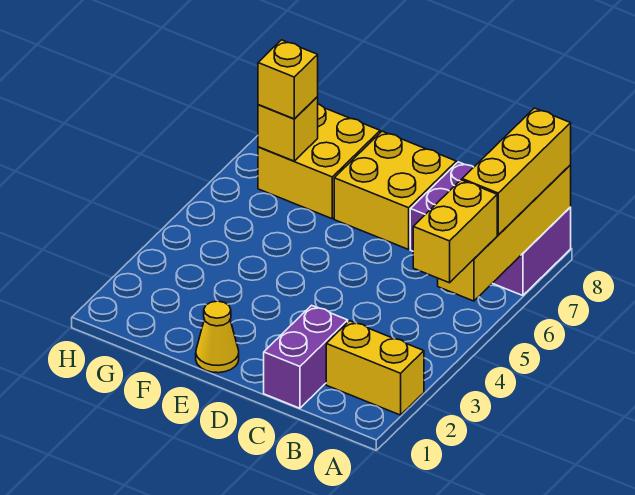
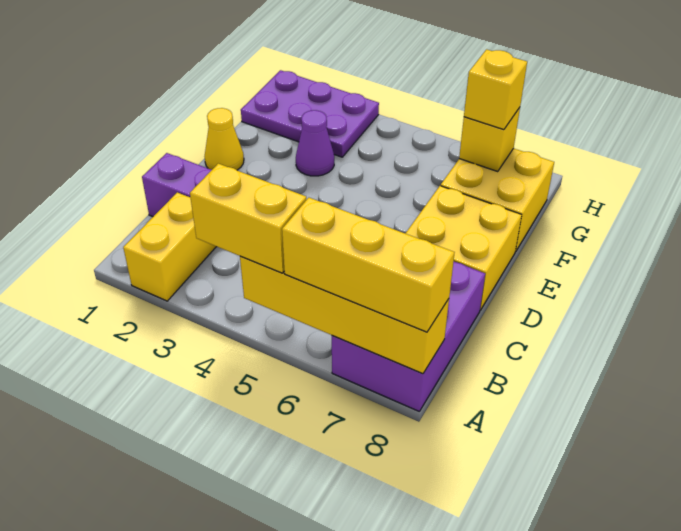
none -> purple 1x1 cone [296,110,334,176]
none -> purple 2x3 plate [241,70,379,157]

